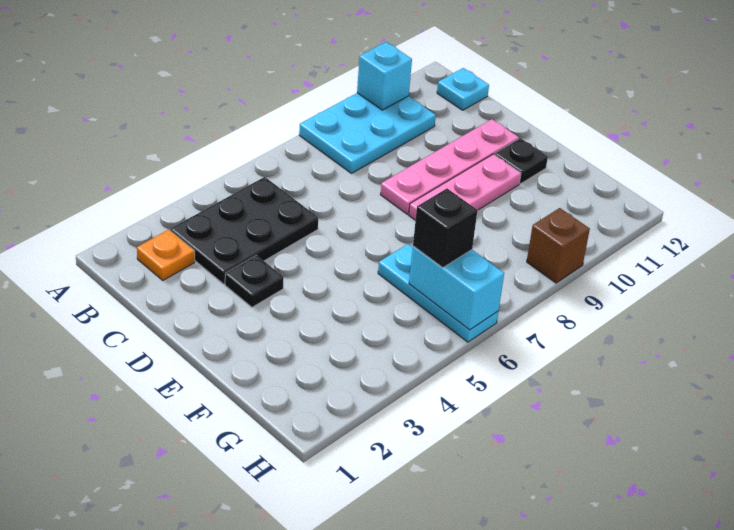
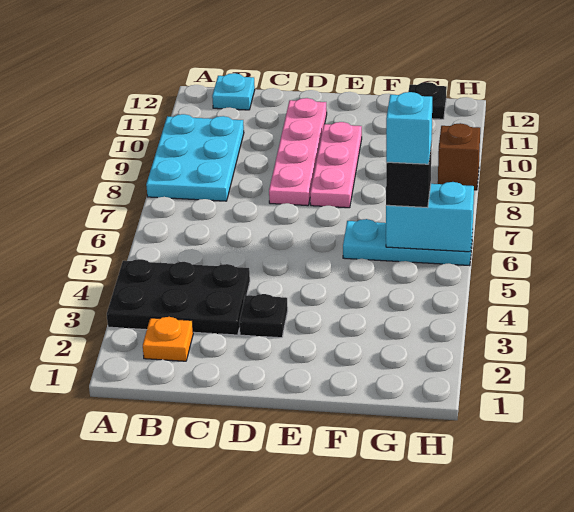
cyan 1x1 brick [357,42,412,110] -> cyan 1x1 brick moved to [386,92,432,164]
black 2x3 plate [170,177,318,284] -> black 2x3 plate turned to [107,259,250,335]
black 1x1 plate [494,138,548,184] -> black 1x1 plate moved to [409,82,447,119]

